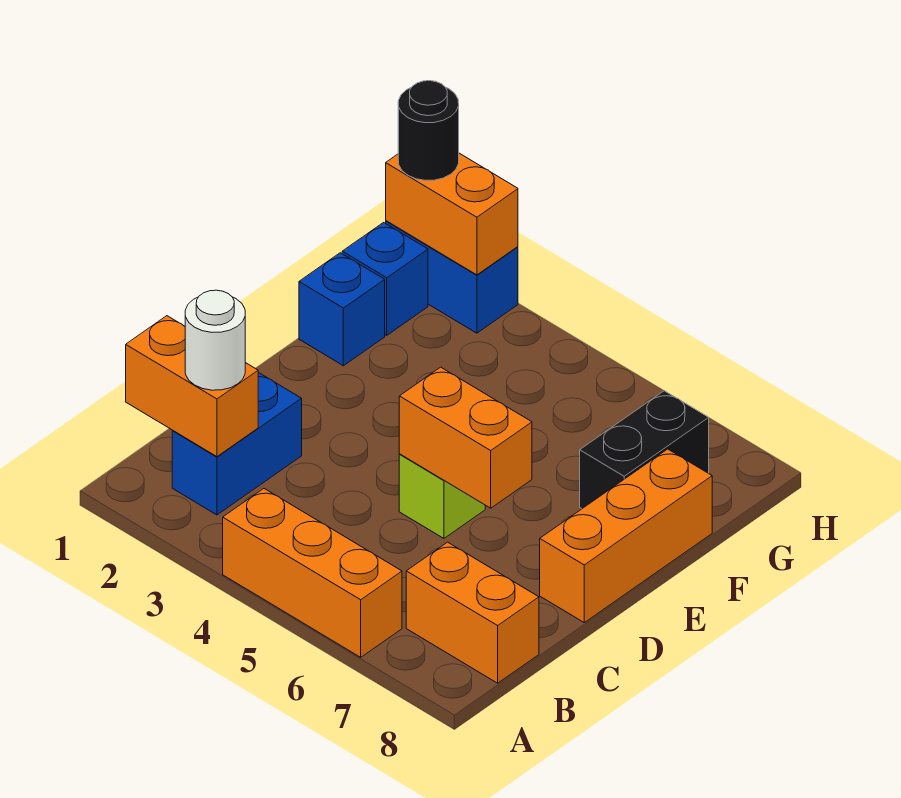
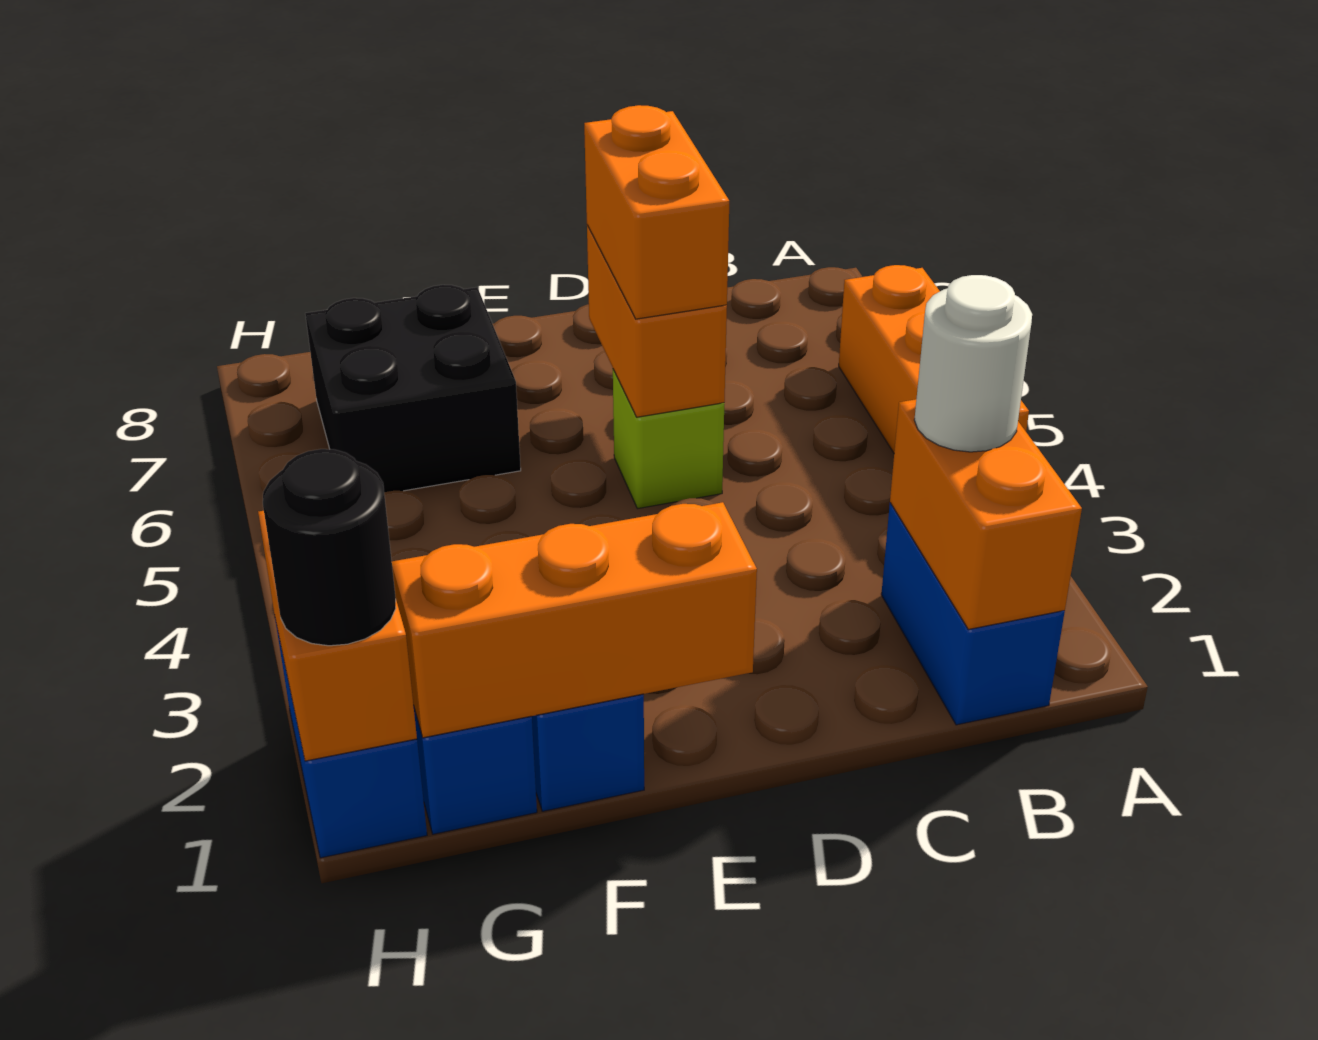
blue 1x2 brick [172,372,302,515] -> blue 1x2 brick turned to [881,503,1065,725]
orange 1x2 brick [406,542,539,683] -> orange 1x2 brick moved to [584,105,729,319]
orange 1x3 brick [540,449,712,622] -> orange 1x3 brick moved to [392,502,757,738]
black 1x2 brick [580,391,709,509] -> black 2x2 brick [305,285,521,492]

